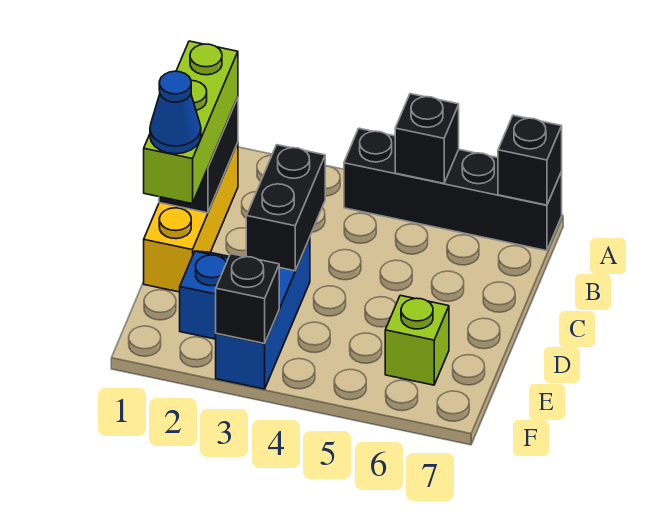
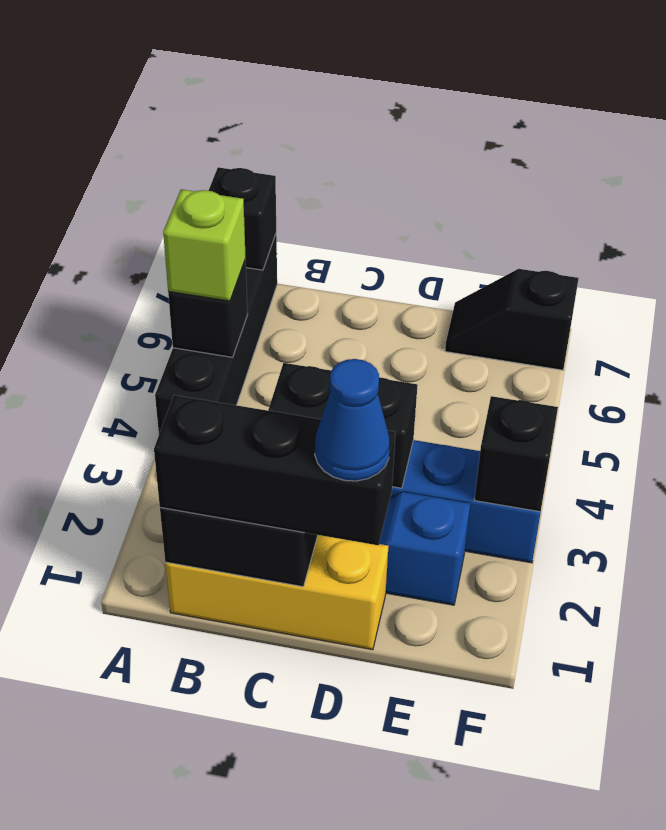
lime 1x3 brick [144,41,238,204] -> black 1x3 brick [154,395,396,545]
lime 1x1 brick [385,295,449,385] -> lime 1x1 brick moved to [163,189,246,301]
none -> black 1x2 slope [445,269,579,370]

